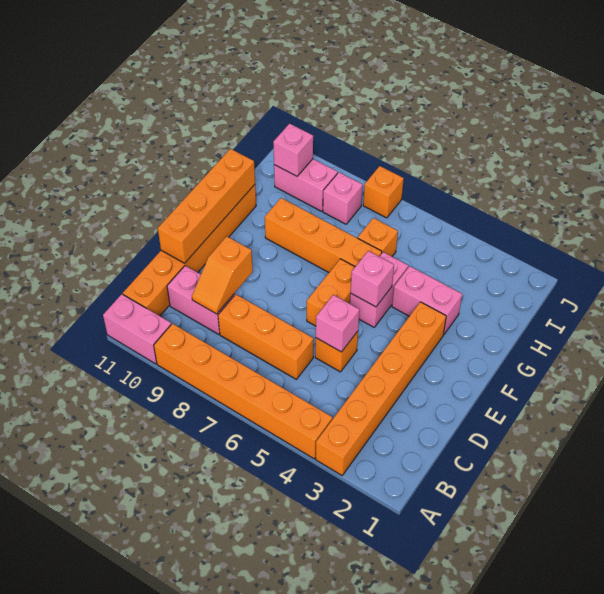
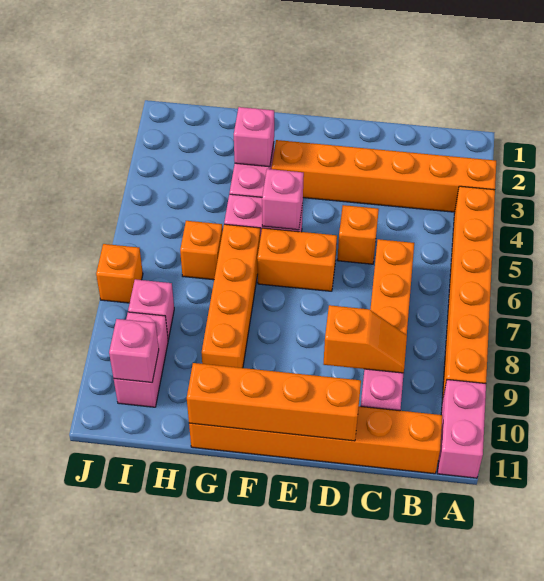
pink 1x1 brick [316,295,359,352] -> pink 1x1 brick moved to [234,107,274,167]

